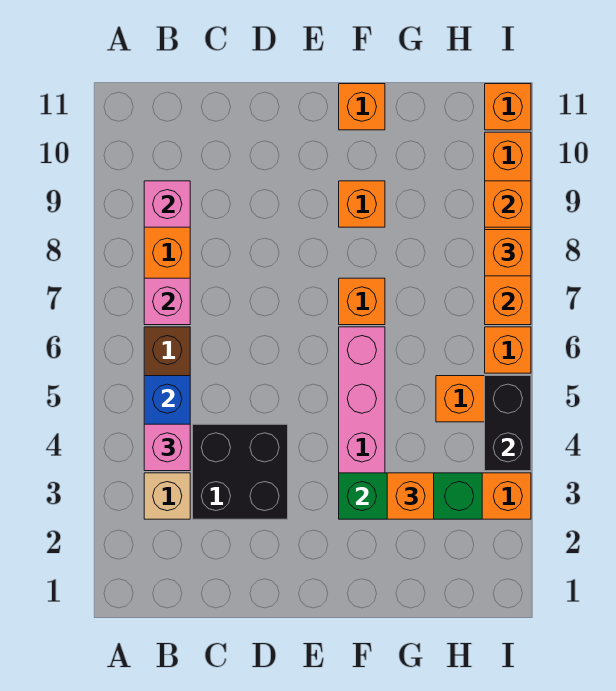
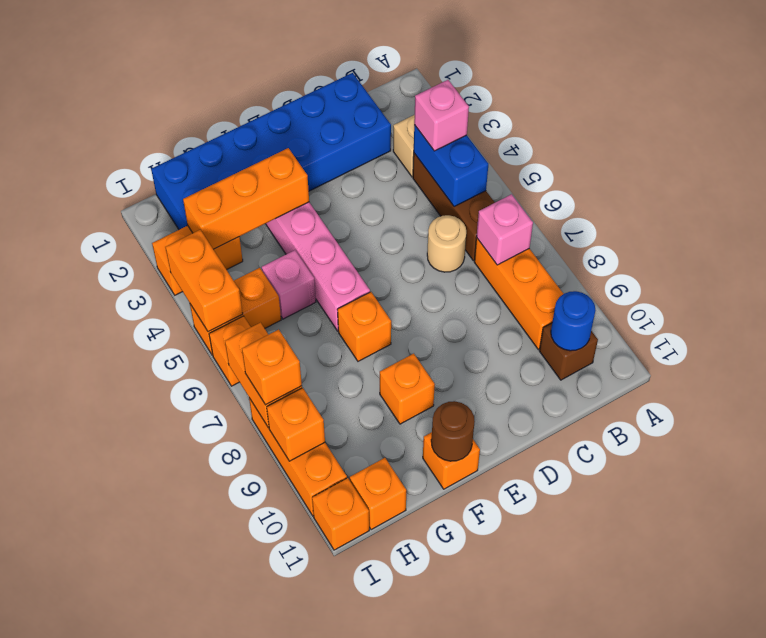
pink 1x1 brick [144,181,190,227] -> pink 1x1 brick moved to [262,250,316,319]
none -> brown 1x1 brick [539,323,598,380]
none -> blue 1x1 round brick [551,291,596,351]
none -> blue 2x6 brick [151,73,391,230]
black 2x2 brick [193,424,288,519] -> none
none -> tan 1x1 round brick [427,215,466,272]
green 1x3 brick [339,473,482,519] -> orange 1x3 brick [183,148,309,249]
none -> brown 1x1 round brick [431,401,475,461]
orange 1x1 brick [387,473,434,519] -> orange 1x1 brick moved to [350,458,406,530]
black 1x2 brick [485,376,531,471] -> orange 1x2 brick [166,230,243,332]

